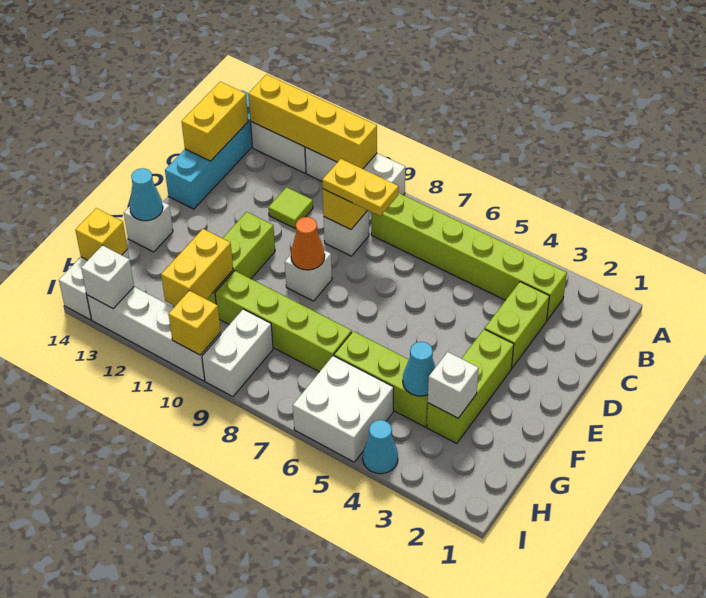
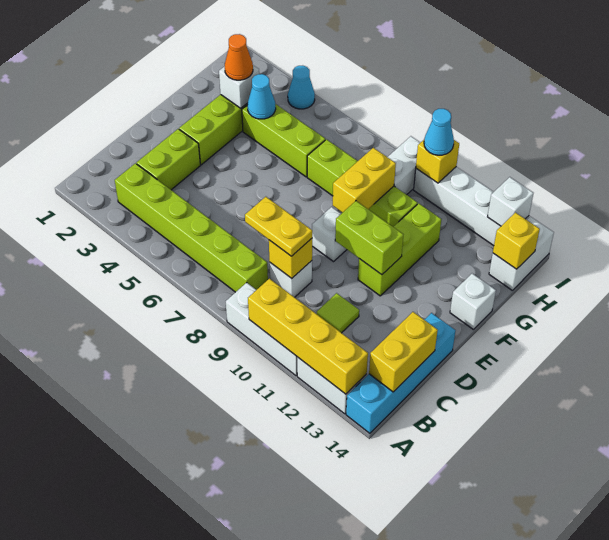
orange 1x1 cone [291,217,325,270] -> orange 1x1 cone moved to [225,34,253,80]
none -> lime 1x2 brick [335,201,403,275]
cyan 1x1 cone [129,168,163,221] -> cyan 1x1 cone moved to [424,109,454,155]
yellow 1x2 brick [161,229,233,306] -> yellow 1x2 brick moved to [333,148,396,213]
white 2x2 brick [293,356,394,462] -> none

